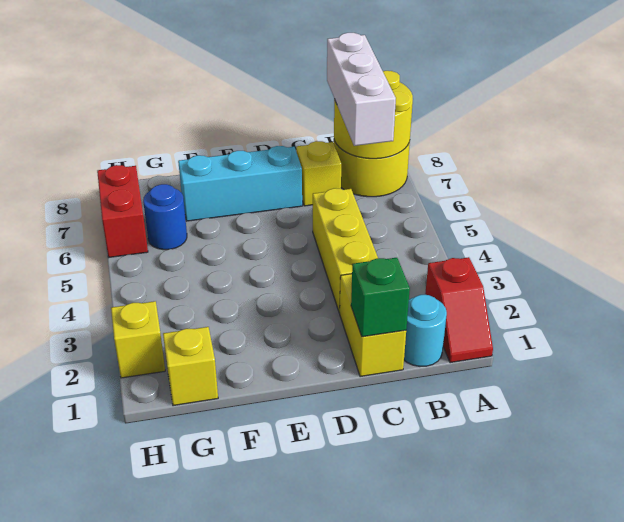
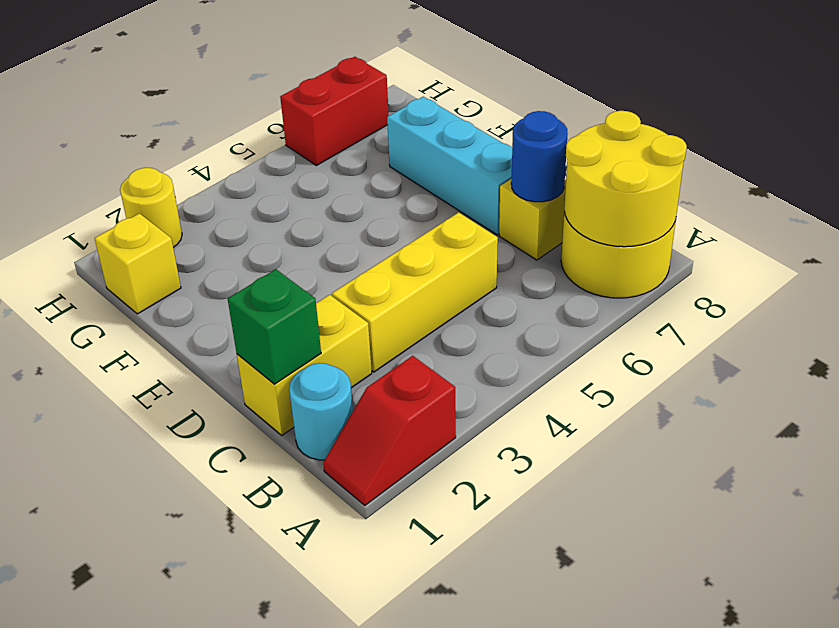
white 1x3 brick [327,33,396,146] -> none
blue 1x1 round brick [143,184,187,250] -> blue 1x1 round brick moved to [511,111,568,202]
yellow 1x1 brick [111,301,165,378] -> yellow 1x1 round brick [120,168,182,248]

